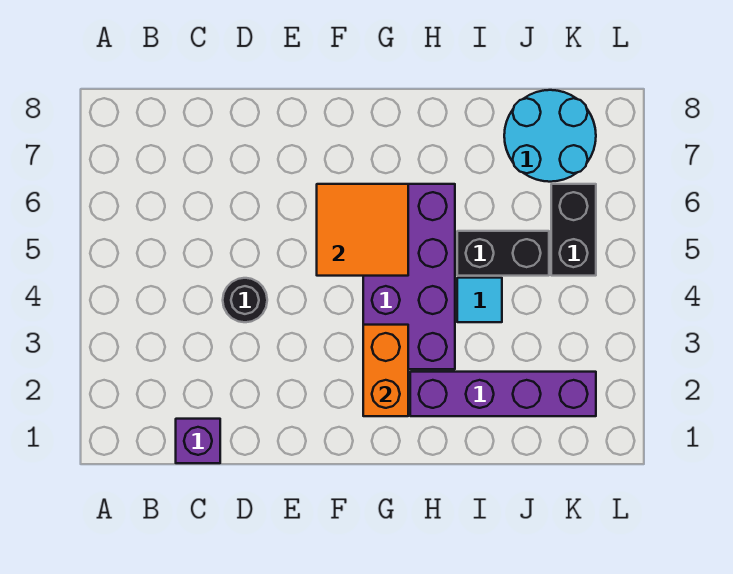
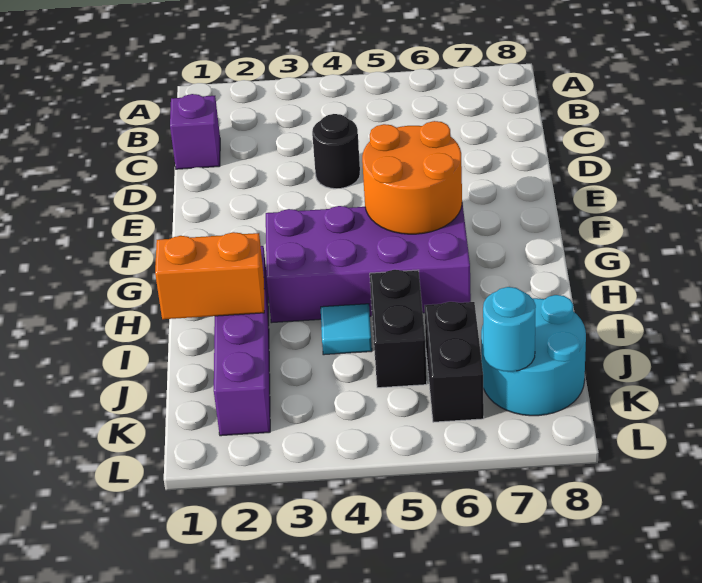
orange 2x2 tile [317,184,408,276] -> orange 2x2 round brick [362,121,462,234]
orange 1x2 brick [363,325,408,416] -> orange 1x2 brick moved to [155,232,264,319]
black 1x2 brick [551,184,596,276] -> black 1x2 brick turned to [425,302,484,422]
none -> cyan 1x1 round brick [483,287,536,372]

